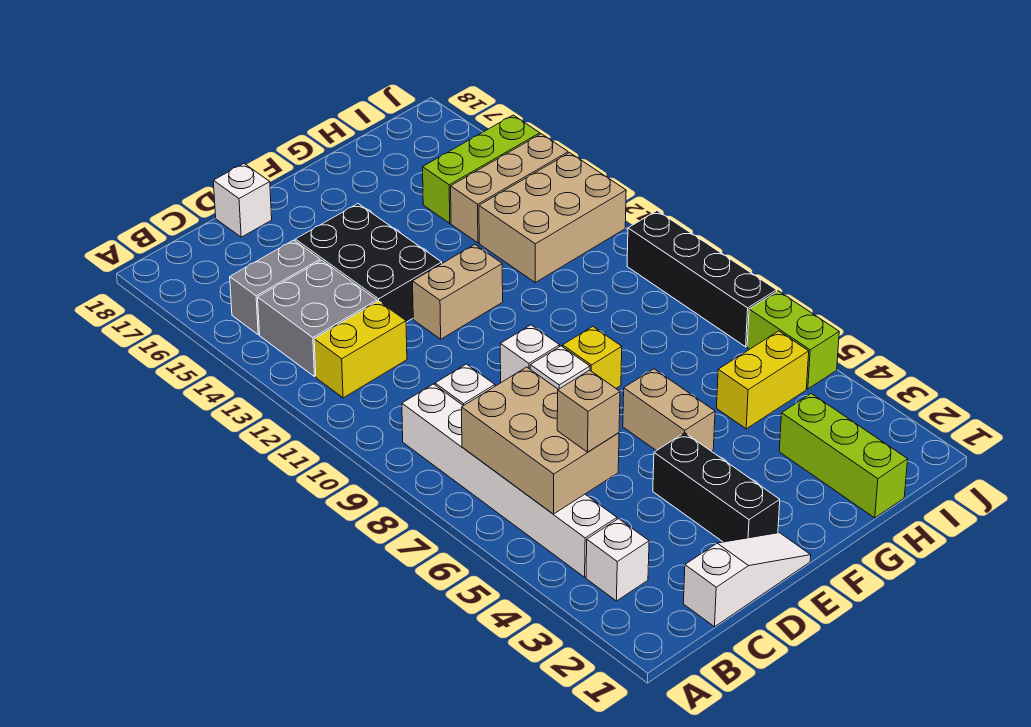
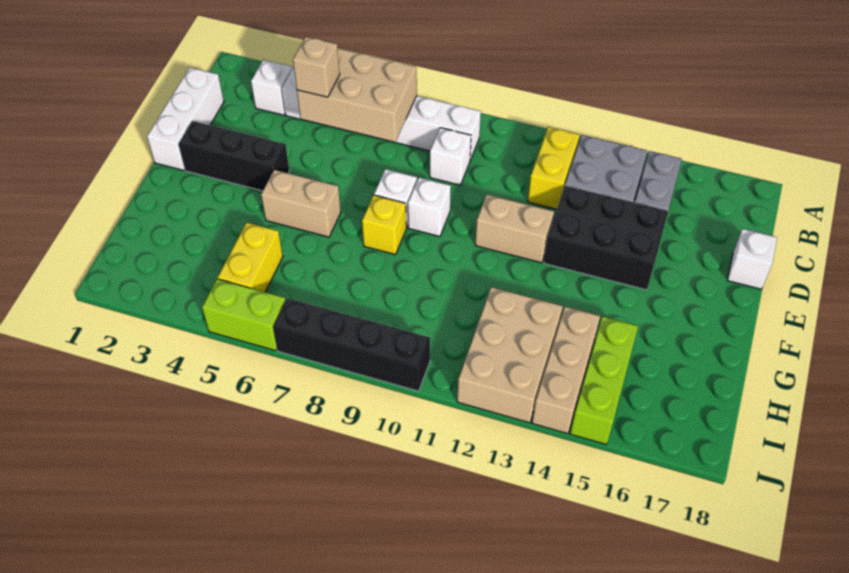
white 1x3 slope [683,533,811,627] -> white 1x3 brick [147,68,224,170]
tan 1x2 brick [413,245,503,339] -> tan 1x2 brick turned to [475,195,554,263]
lime 1x3 brick [779,394,908,518] -> none

